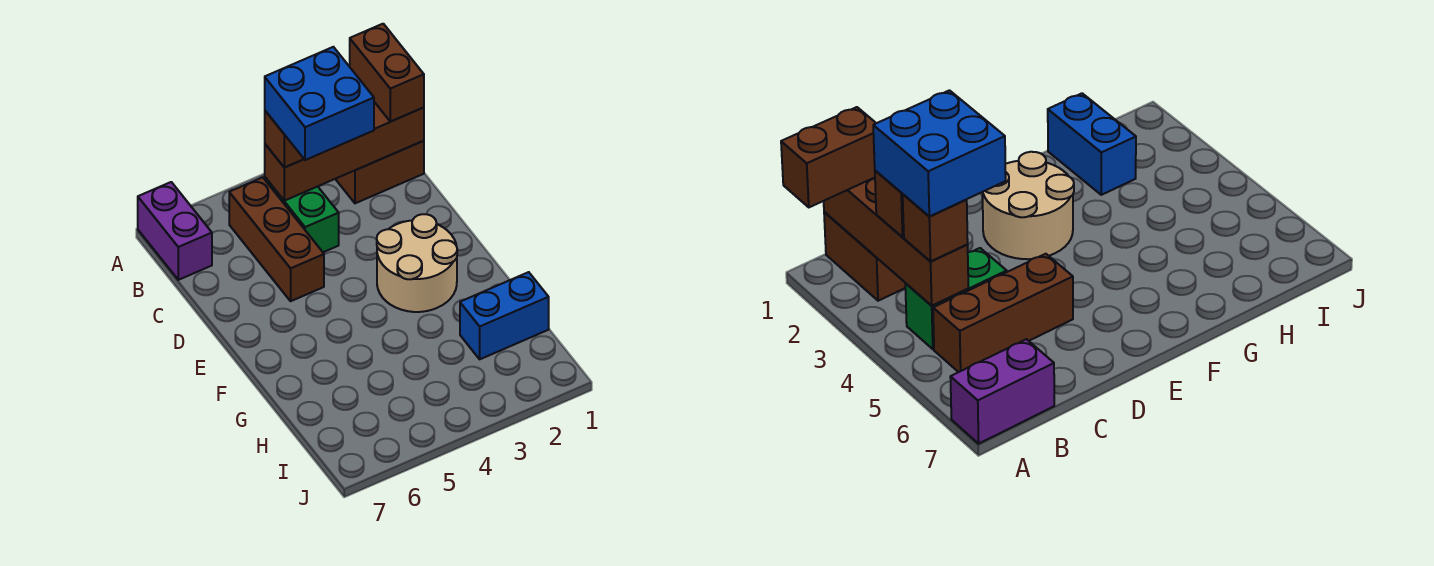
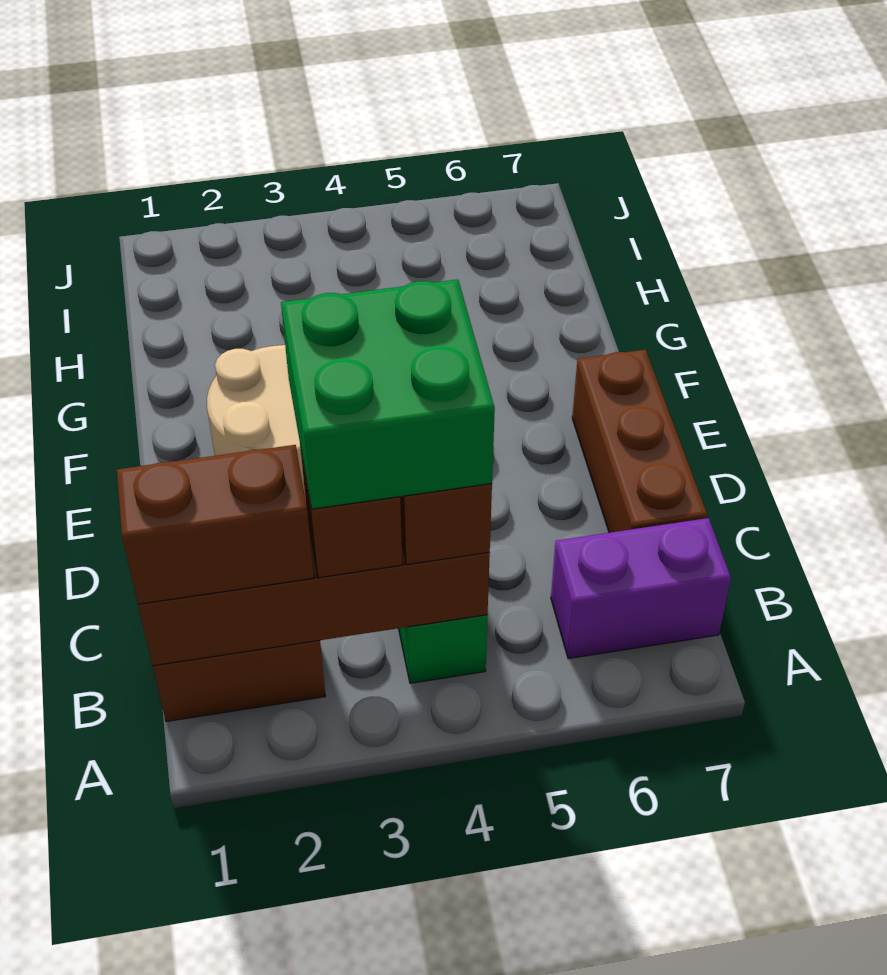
brown 1x2 brick [350,24,424,122] -> brown 1x2 brick turned to [117,445,314,604]
purple 1x2 brick [138,182,212,280] -> purple 1x2 brick turned to [551,518,731,659]
blue 2x2 brick [265,47,374,160] -> green 2x2 brick [281,280,495,509]
brown 1x3 brick [229,177,324,301] -> brown 1x3 brick moved to [572,350,708,533]
blue 1x2 brick [460,272,549,359] -> none

